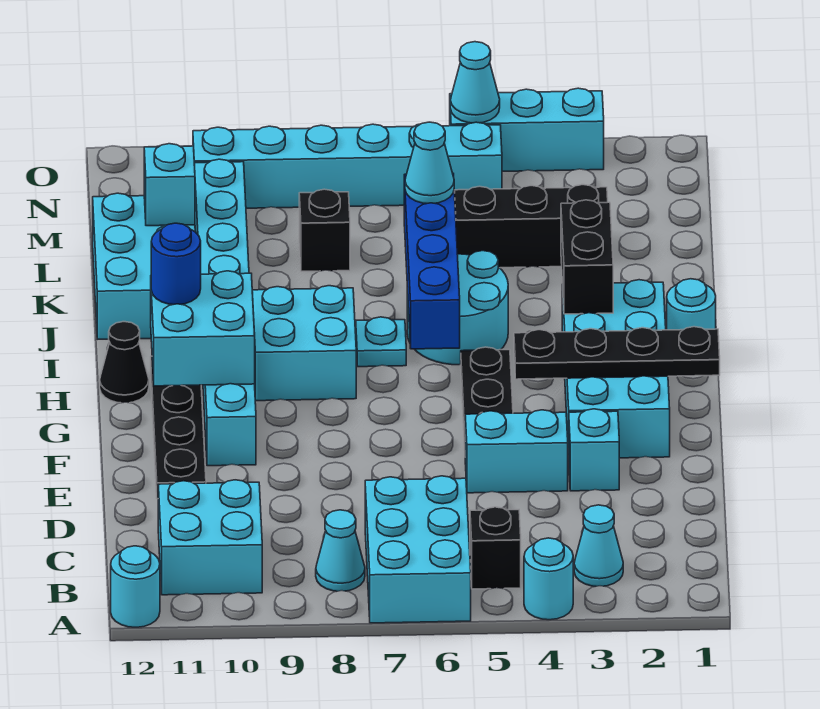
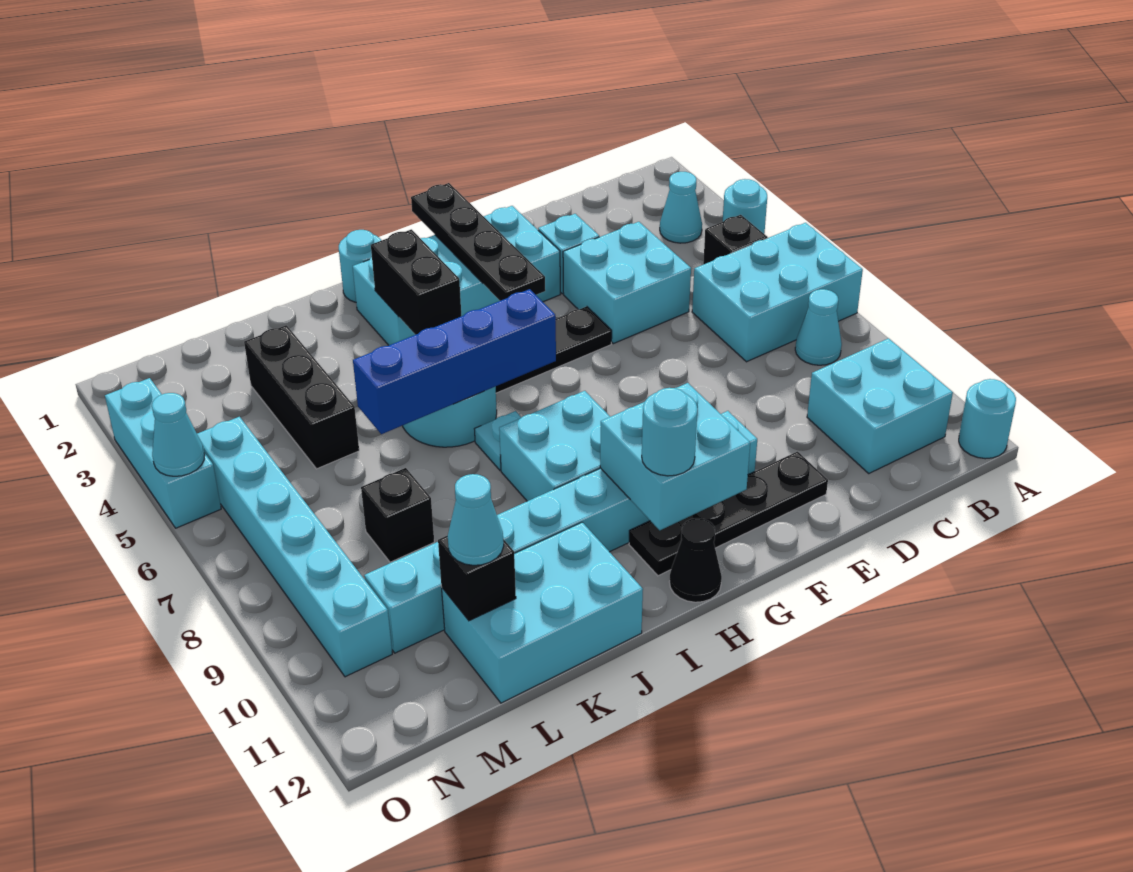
cyan 1x2 brick [465,410,568,493] -> cyan 2x2 brick [563,222,691,344]
blue 1x1 round brick [151,223,201,305] -> cyan 1x1 round brick [642,388,697,476]
black 1x2 brick [561,200,613,314] -> black 1x2 brick turned to [371,229,461,335]
cyan 1x1 cone [405,122,454,204] -> cyan 1x1 cone moved to [448,474,504,565]
cyan 1x1 brick [144,144,195,226] -> black 1x1 brick [438,535,516,621]

